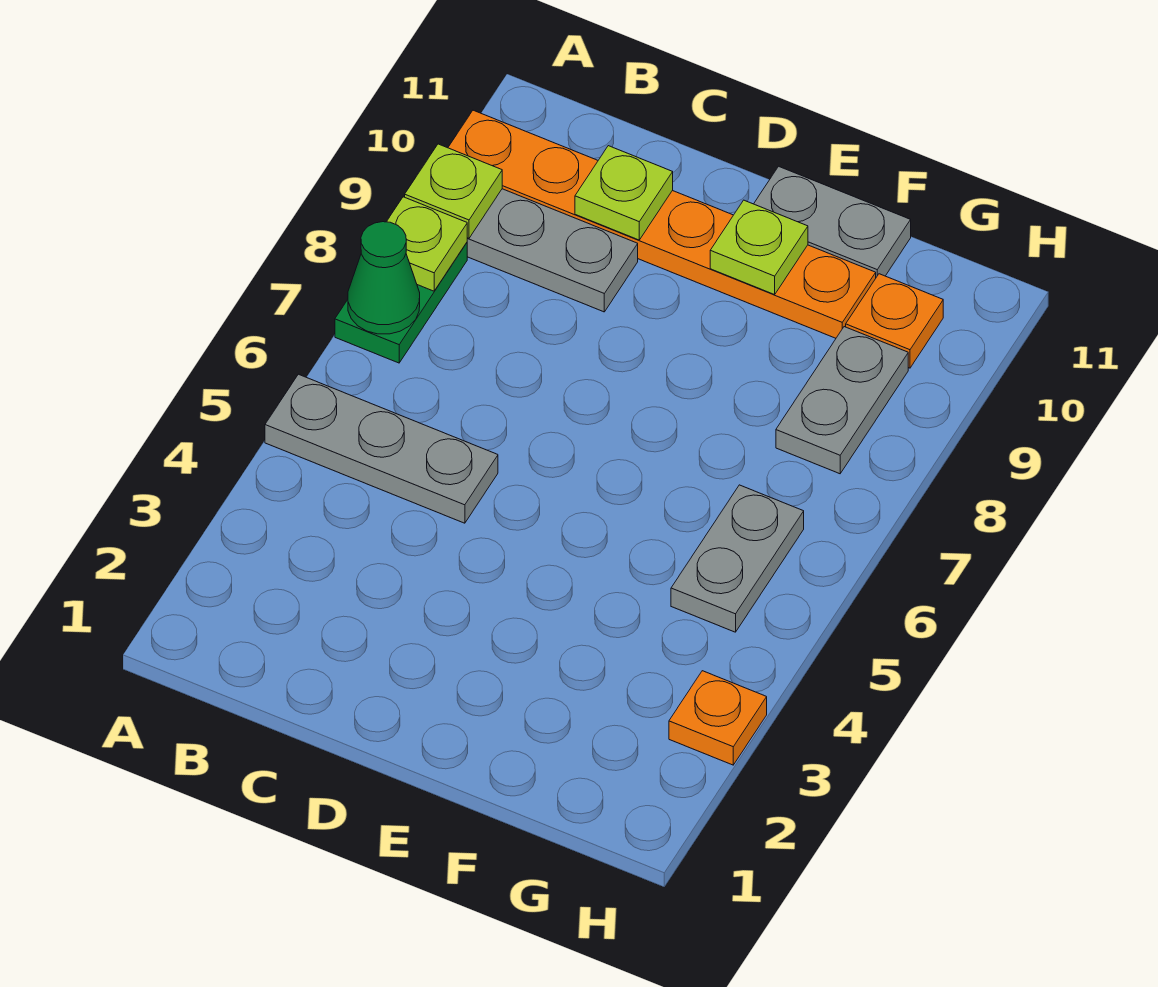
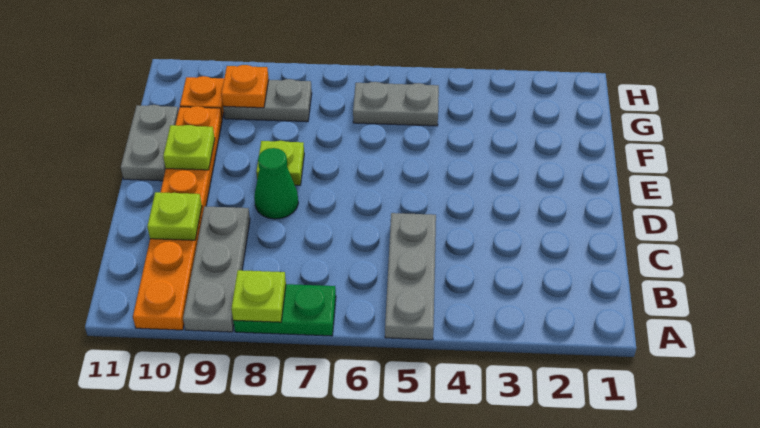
green 1x1 cone [348,222,420,334] -> green 1x1 cone moved to [254,148,298,219]
lime 1x1 plate [405,144,502,238] -> lime 1x1 plate moved to [256,141,304,185]
orange 1x1 plate [669,671,767,765] -> orange 1x1 plate moved to [221,65,269,108]

